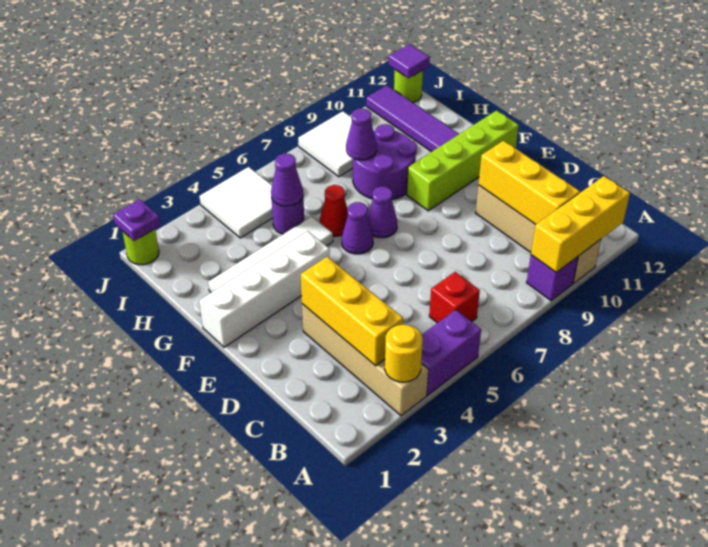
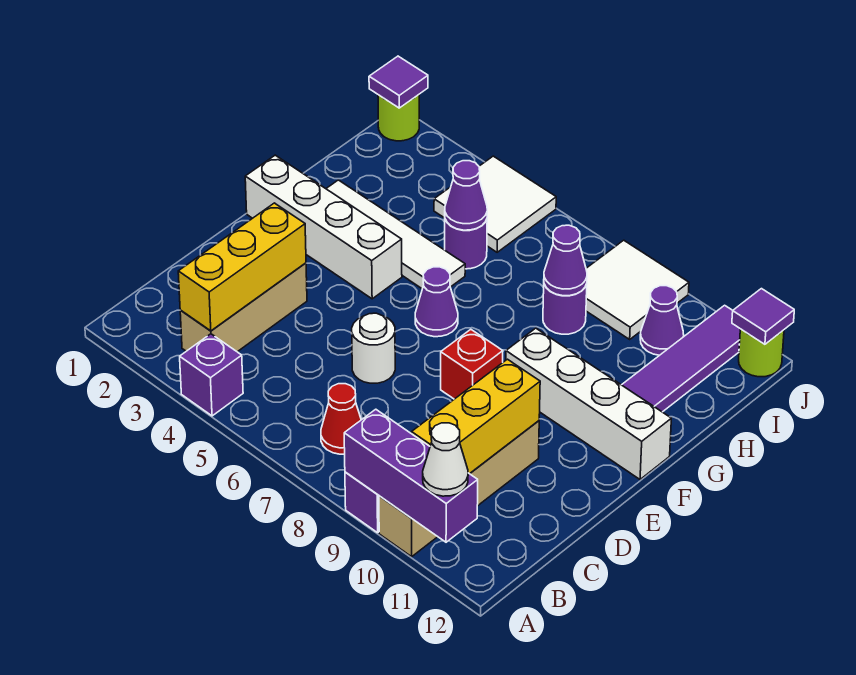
tan 1x4 brick [302,304,428,416] -> tan 1x3 brick [180,263,307,352]
yellow 1x1 round brick [385,325,423,382] -> none
purple 1x2 brick [421,310,481,395] -> purple 1x1 brick [180,334,243,416]
yellow 1x3 brick [531,176,630,272] -> purple 1x3 brick [344,409,478,542]
none -> white 1x1 cone [423,423,468,496]
red 1x1 brick [429,272,480,323] -> red 1x1 brick moved to [441,329,503,399]
none -> white 1x1 round brick [352,313,395,383]
purple 1x1 cone [367,186,397,238] -> purple 1x1 cone moved to [640,286,684,355]
lime 1x4 brick [407,110,519,211] -> white 1x4 brick [506,328,671,479]
red 1x1 cone [320,185,348,236] -> red 1x1 cone moved to [321,384,361,454]
purple 2x2 round brick [353,124,417,200] -> purple 1x1 round brick [543,284,587,334]
purple 1x1 plate [113,199,161,241] -> purple 1x1 tile [369,56,428,108]

